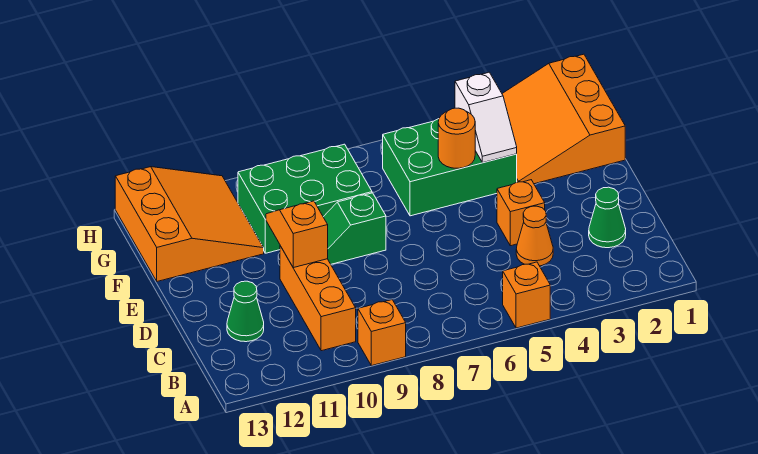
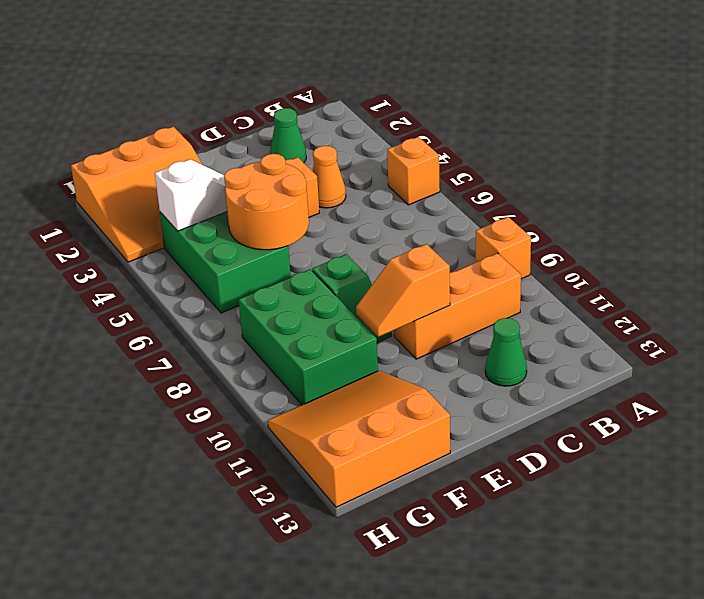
orange 1x1 round brick [438,108,475,168] -> orange 2x2 round brick [224,154,309,250]

